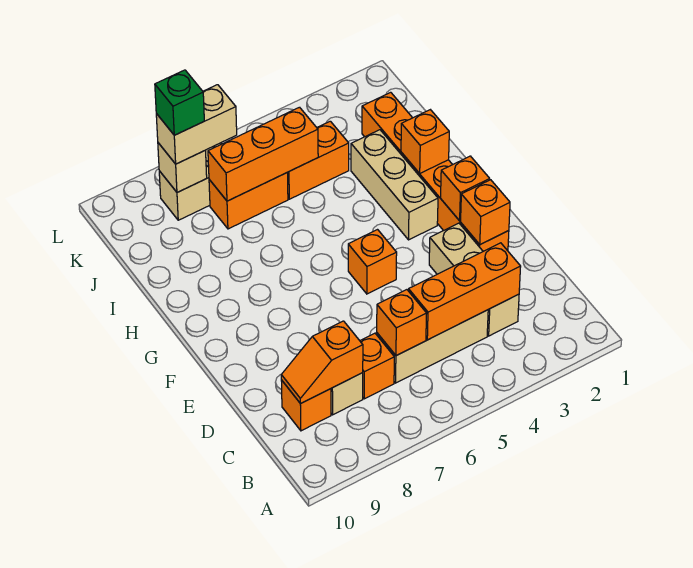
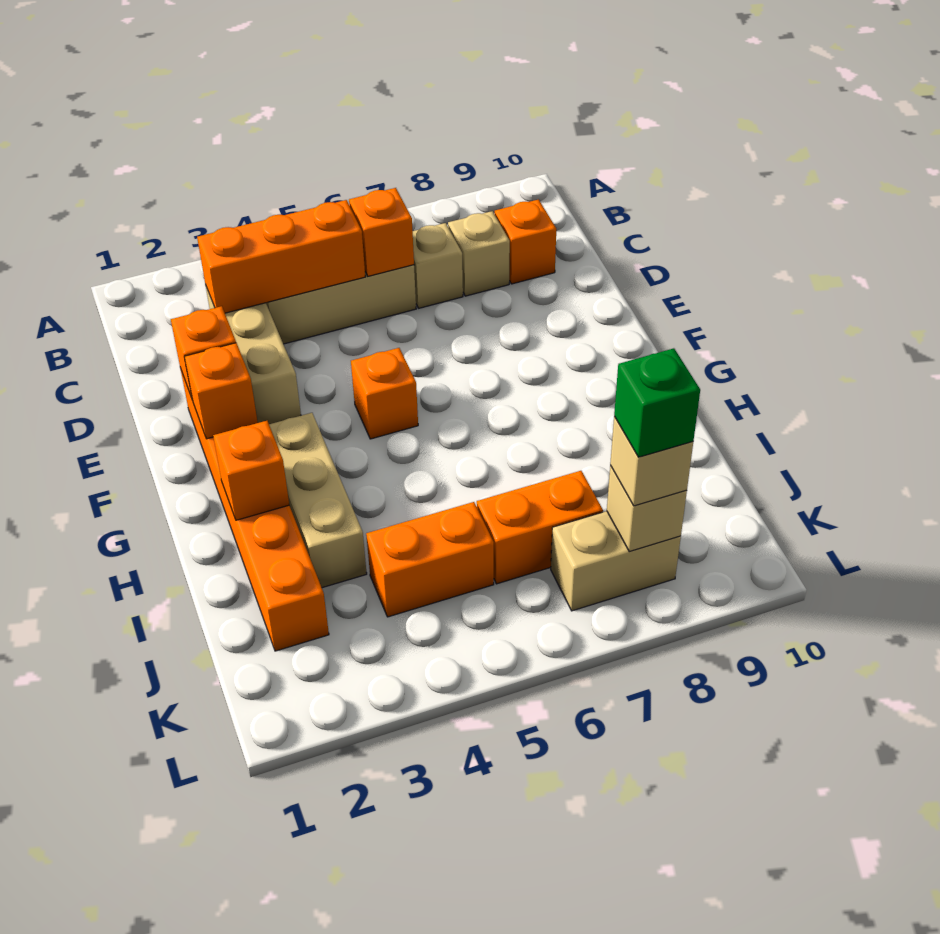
orange 1x1 brick [360,333,394,399] -> tan 1x1 brick [413,223,463,308]
orange 1x2 slope [281,321,363,404] -> none
orange 1x3 brick [208,107,318,201] -> none
tan 1x2 brick [156,85,237,164] -> tan 1x1 brick [610,417,693,506]

